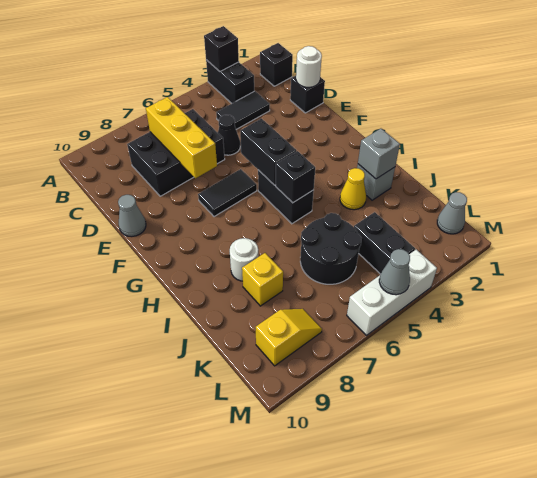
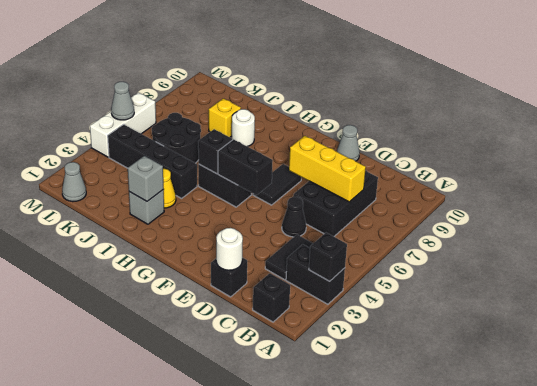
black 1x2 brick [354,212,415,274] -> black 1x4 brick [108,124,197,198]
yellow 1x2 slope [256,309,322,366] -> none

